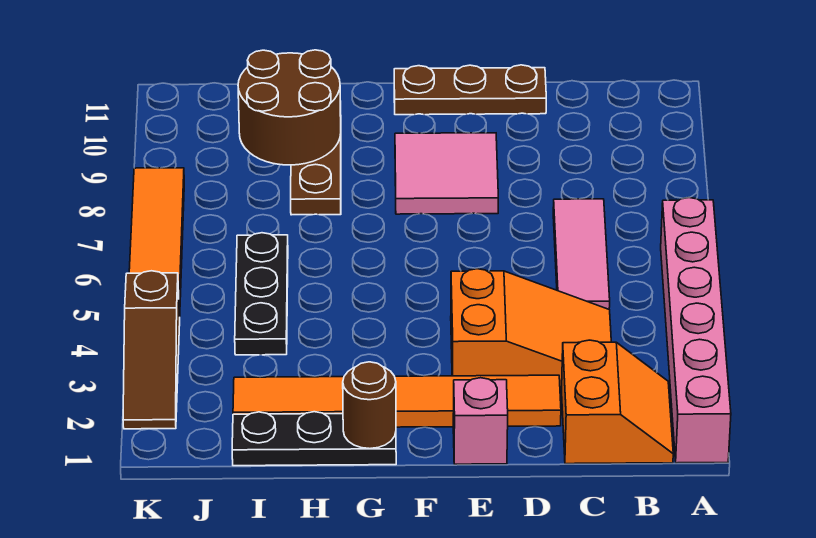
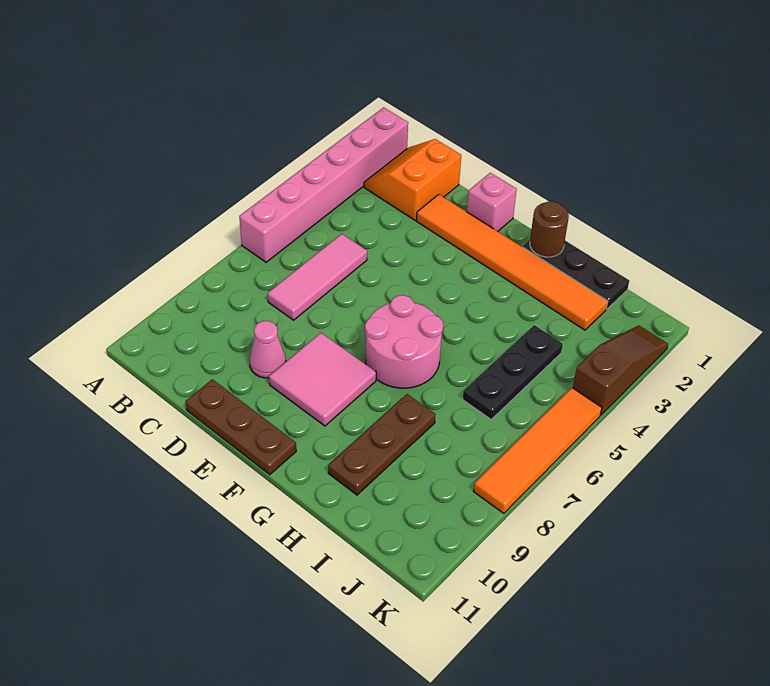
orange 2x3 slope [451,269,611,389] -> none
none -> pink 1x1 cone [250,321,286,378]
none -> pink 2x2 round brick [365,295,443,388]
brown 2x2 round brick [238,50,341,165] -> none

